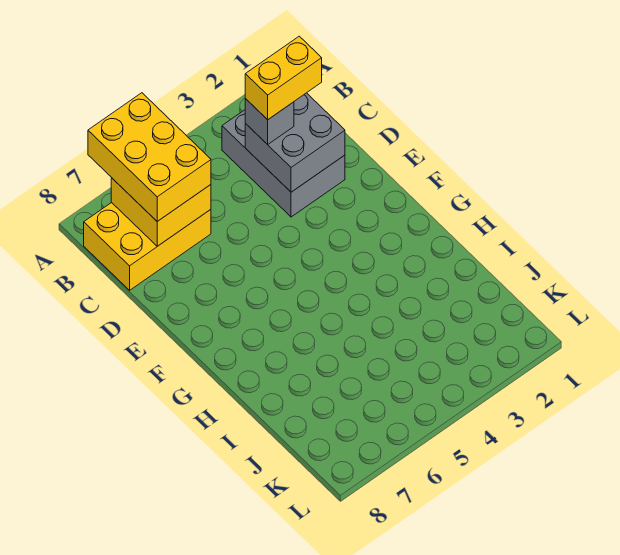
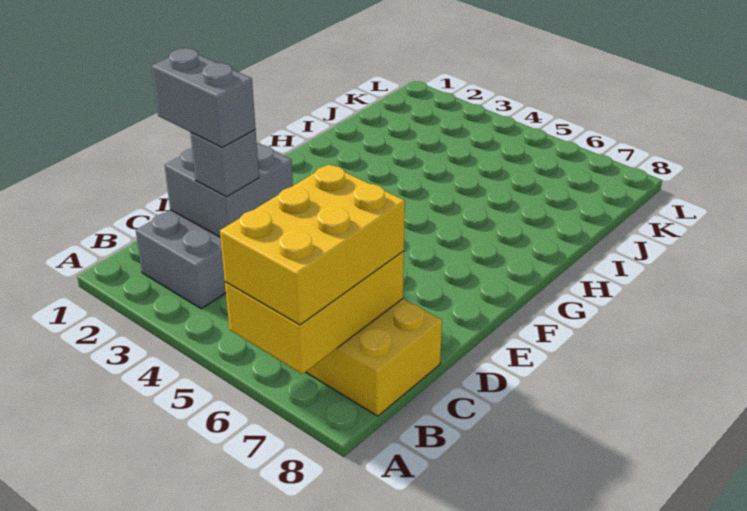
yellow 2x2 brick [111,178,211,246] -> yellow 2x3 brick [225,251,404,374]
yellow 1x2 brick [245,36,322,120] -> grey 1x2 brick [152,48,256,147]

